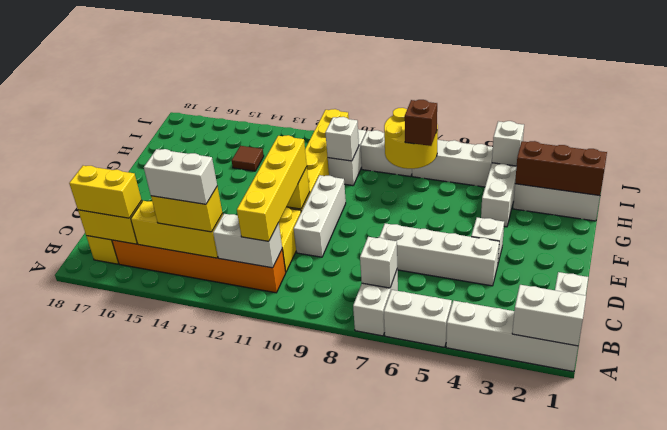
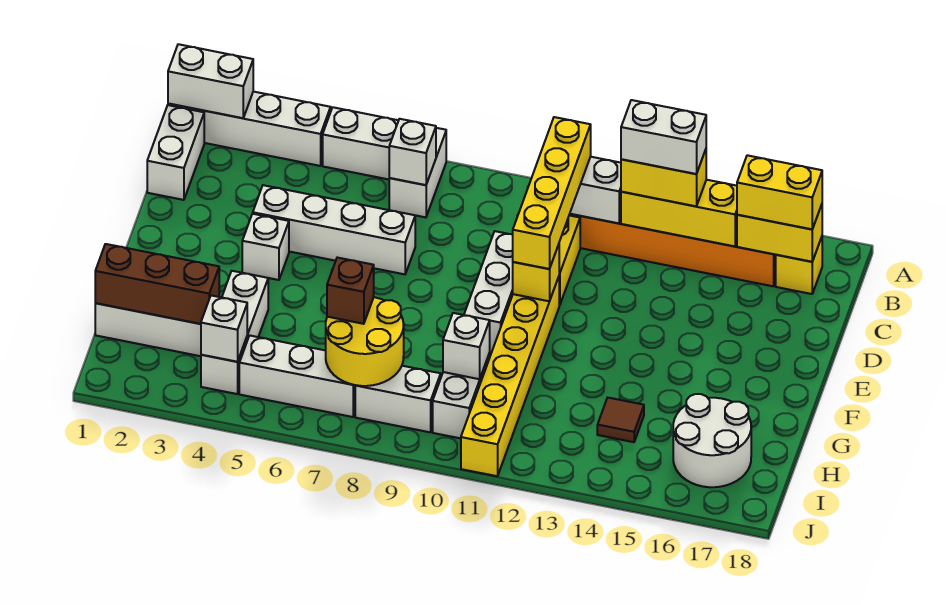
none -> white 2x2 round brick [673,394,751,487]

